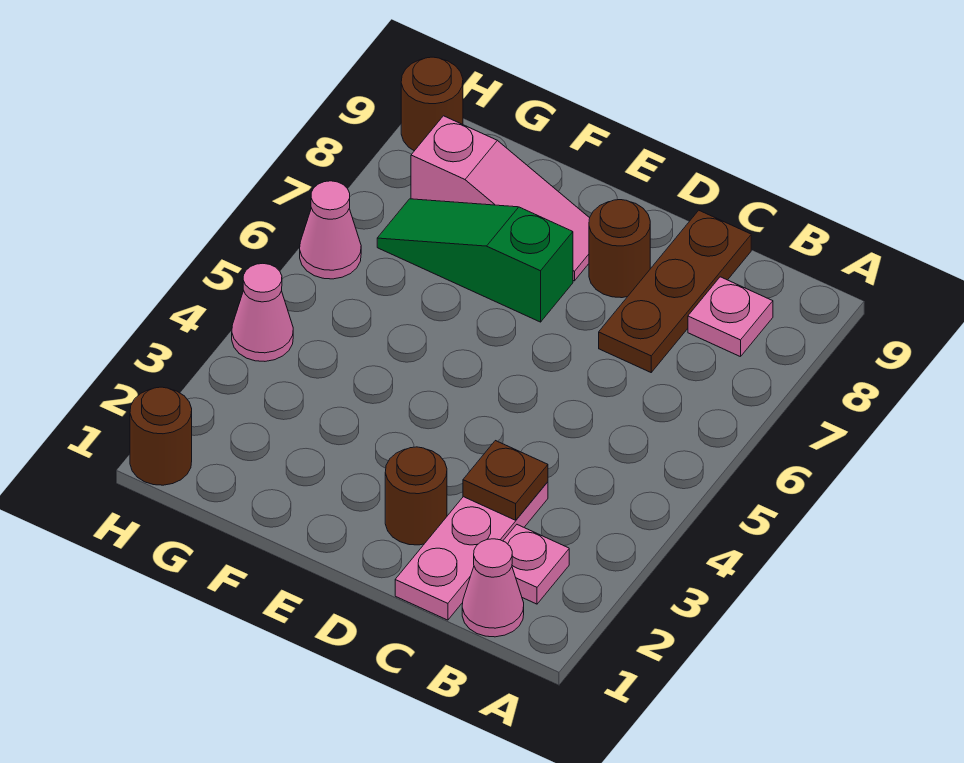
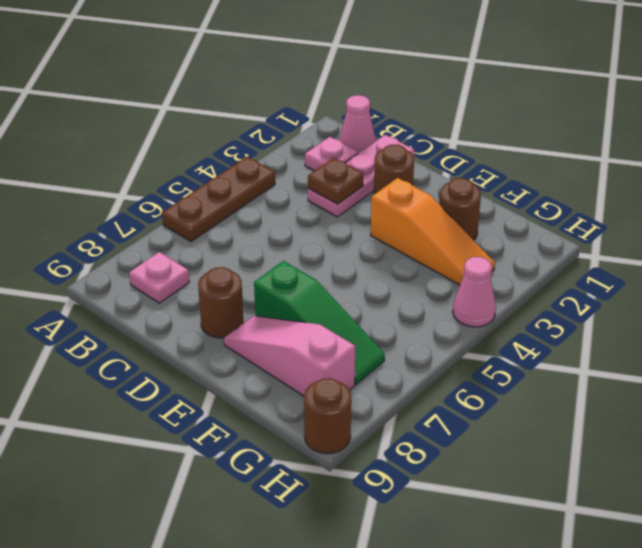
brown 1x3 plate [599,210,751,372] -> brown 1x3 plate moved to [162,157,275,242]
none -> orange 1x3 slope [371,178,495,285]
brown 1x1 round brick [130,387,192,485] -> brown 1x1 round brick moved to [439,178,481,240]
pink 1x1 cone [300,181,361,279] -> none

